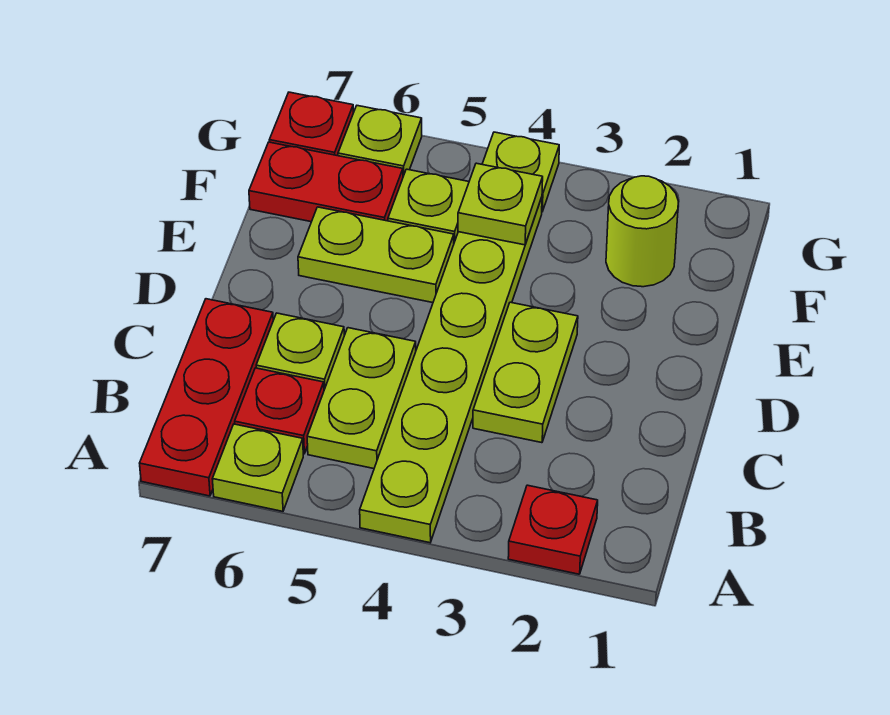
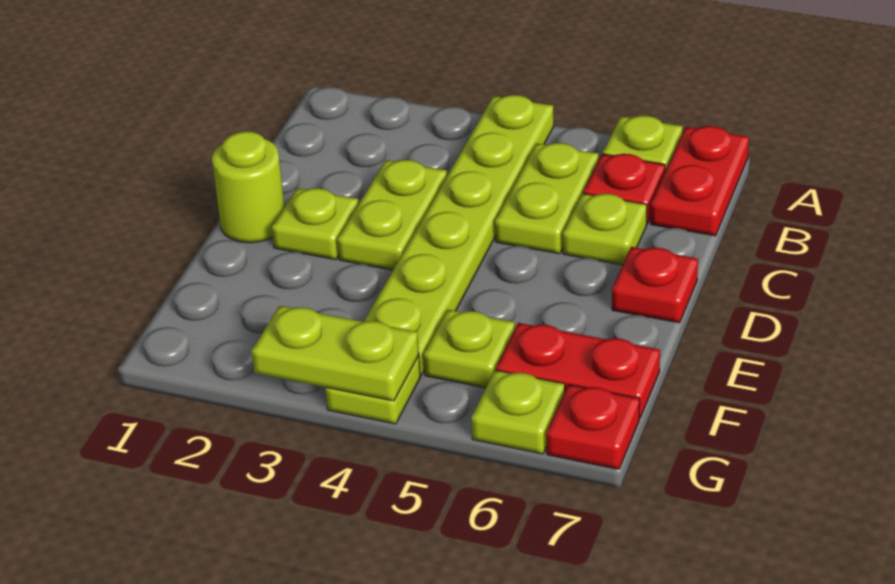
red 1x1 plate [508,485,598,574] -> red 1x1 plate moved to [612,247,698,323]
red 1x3 plate [140,299,273,496] -> red 1x2 plate [651,126,749,236]
lime 1x2 plate [298,207,454,303] -> lime 1x2 plate moved to [251,306,419,401]
lime 1x1 round brick [606,176,679,287] -> lime 1x1 round brick moved to [212,131,284,243]
lime 1x1 plate [458,163,543,245] -> lime 1x1 plate moved to [272,188,359,260]

